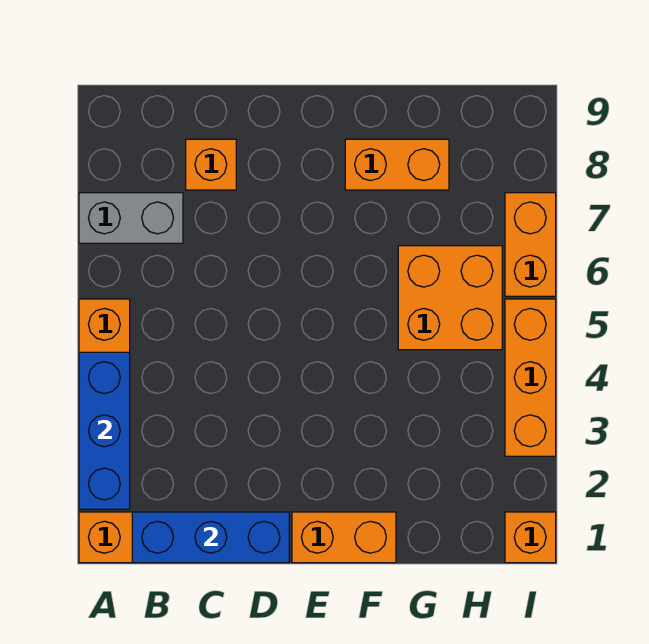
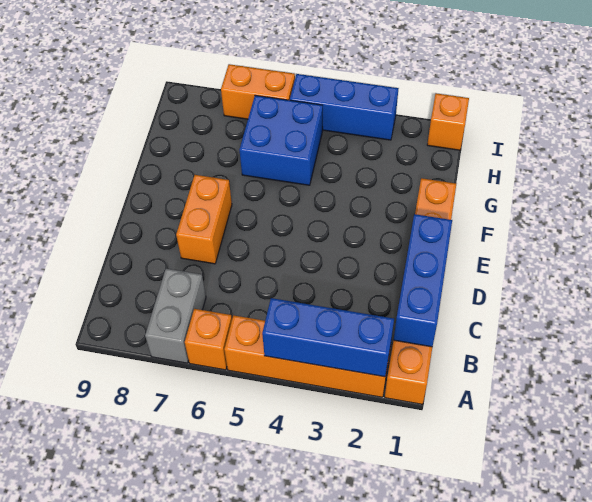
orange 1x1 brick [186,139,236,190] -> orange 1x1 brick moved to [185,309,232,370]
orange 1x2 brick [345,139,449,190] -> orange 1x2 brick moved to [176,175,232,264]
orange 2x2 brick [398,246,502,350] -> blue 2x2 brick [240,95,323,185]
orange 1x3 brick [505,299,556,456] -> blue 1x3 brick [290,74,399,140]

